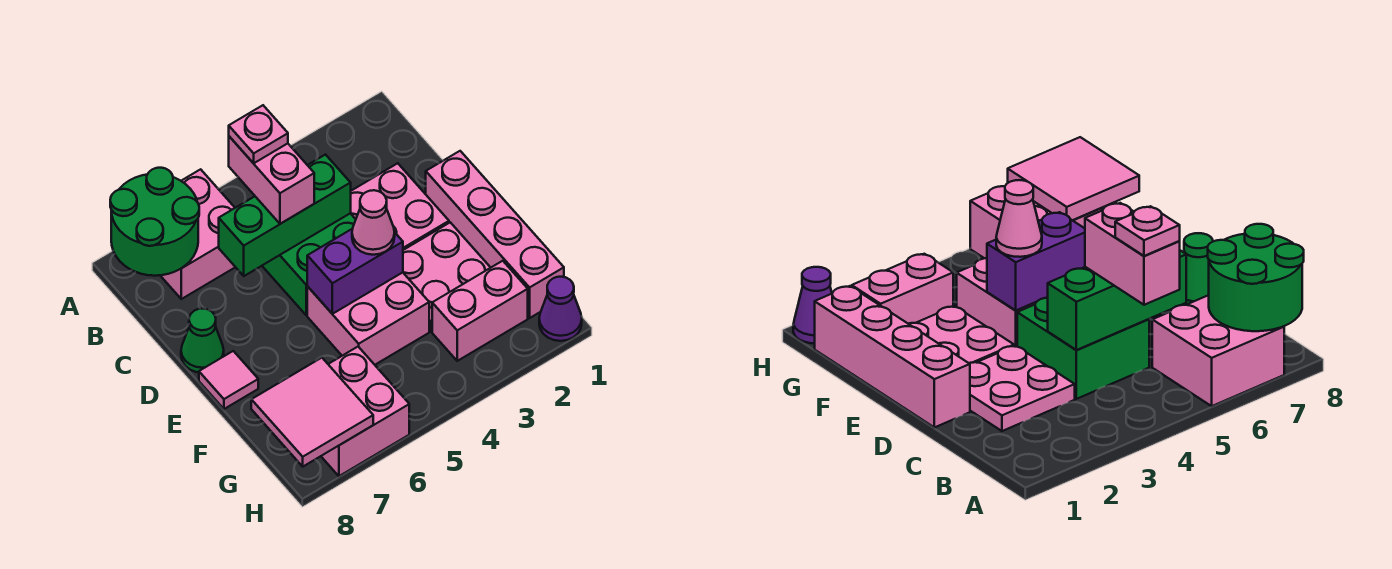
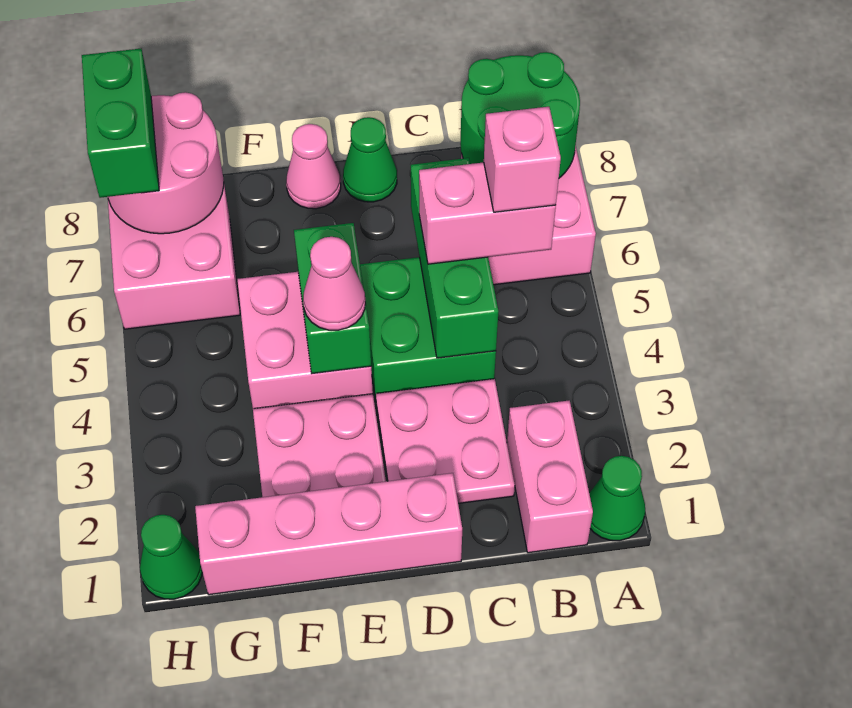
none -> green 1x1 cone [589,456,645,541]
pink 1x1 plate [229,105,288,163] -> pink 1x1 brick [484,107,561,212]
purple 1x2 brick [307,229,403,314] -> green 1x2 brick [294,223,371,373]
pink 1x1 tile [199,351,258,409] -> pink 1x1 cone [286,124,341,209]
pink 1x2 brick [432,261,528,361] -> pink 1x2 brick moved to [507,400,593,553]
pink 2x2 tile [251,358,373,466] -> pink 2x2 round brick [108,92,224,234]
purple 1x1 cone [539,277,582,341] -> green 1x1 cone [140,515,202,599]
none -> green 1x2 brick [82,49,159,198]

